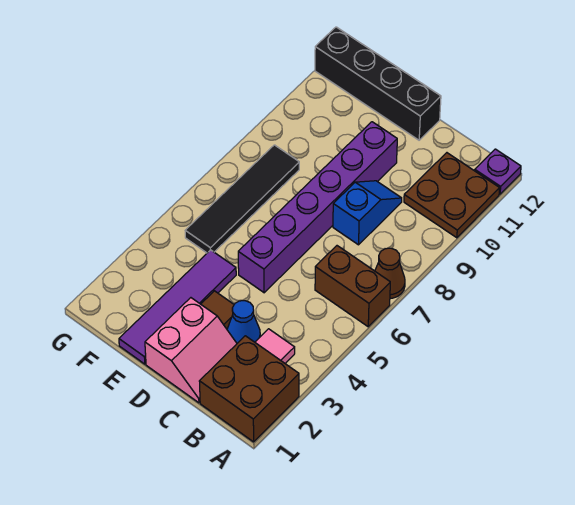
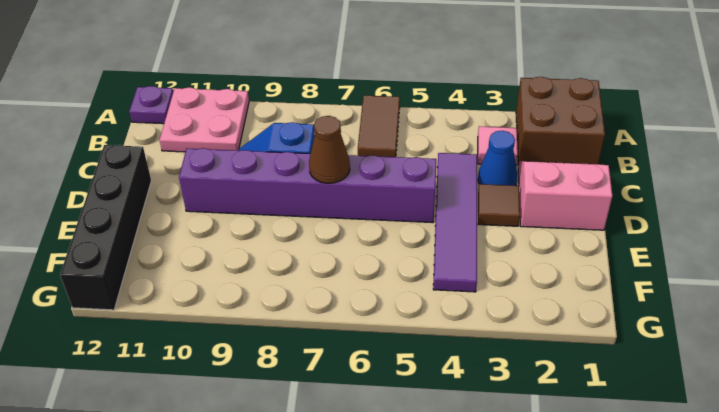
brown 1x2 brick [315,246,390,327] -> brown 1x2 tile [358,95,400,157]
brown 1x1 cone [375,248,405,299] -> brown 1x1 cone moved to [309,116,350,183]
brown 2x2 plate [404,153,500,238] -> pink 2x2 plate [160,87,249,152]
purple 1x4 tile [119,250,236,364] -> purple 1x4 tile turned to [433,153,477,292]
black 1x4 tile [185,145,299,253] -> none

